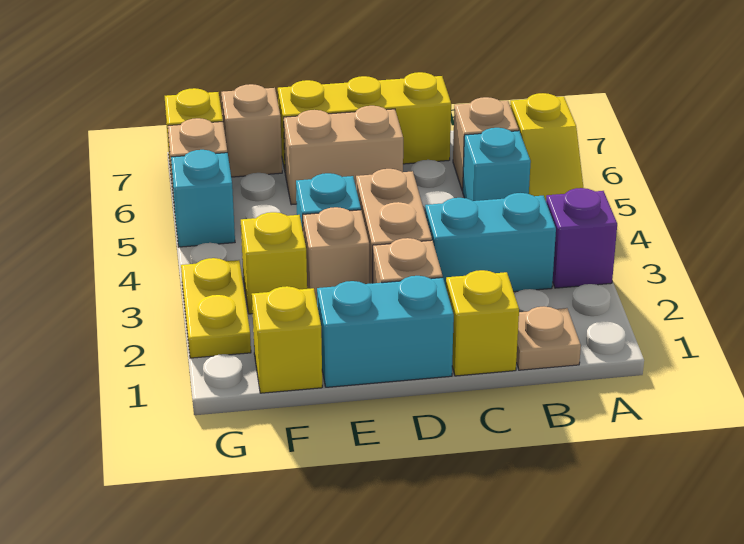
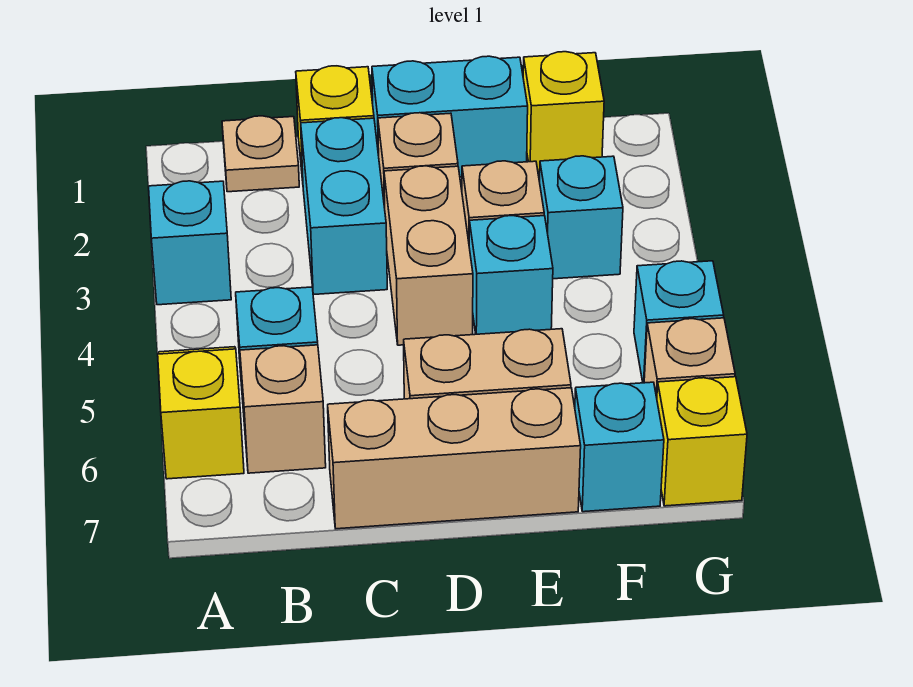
purple 1x1 brick [546,188,617,288] -> cyan 1x1 brick [149,181,231,305]
cyan 1x2 brick [425,193,556,292] -> cyan 1x2 brick turned to [301,118,387,295]
yellow 1x3 brick [278,72,451,170] -> tan 1x3 brick [328,388,581,529]
yellow 1x1 brick [241,212,307,314] -> cyan 1x1 brick [540,156,623,279]
tan 1x1 brick [221,84,282,177] -> cyan 1x1 brick [575,382,664,512]
yellow 1x2 plate [181,258,251,358] -> none

